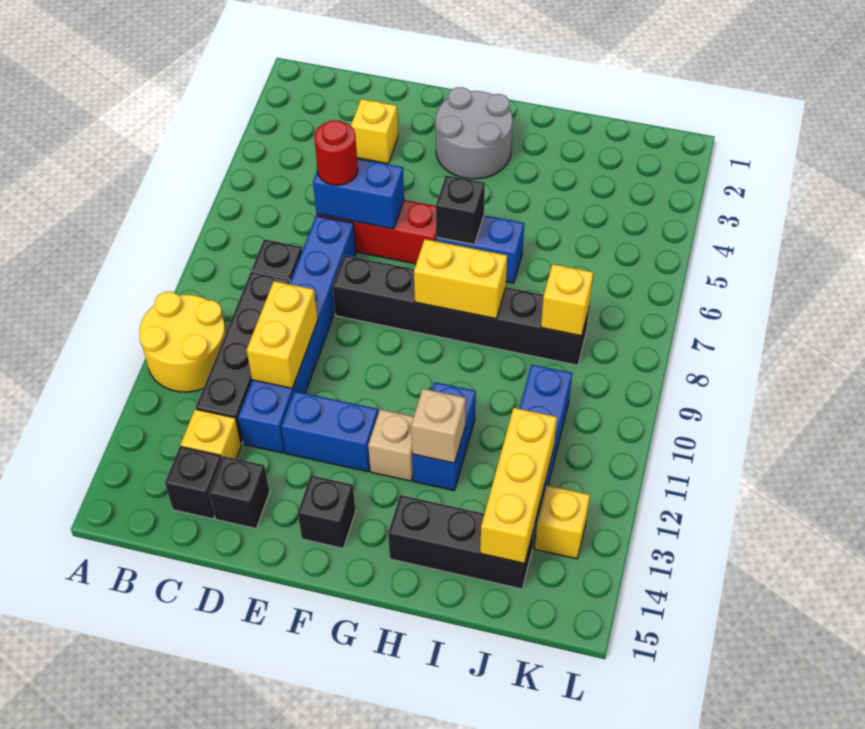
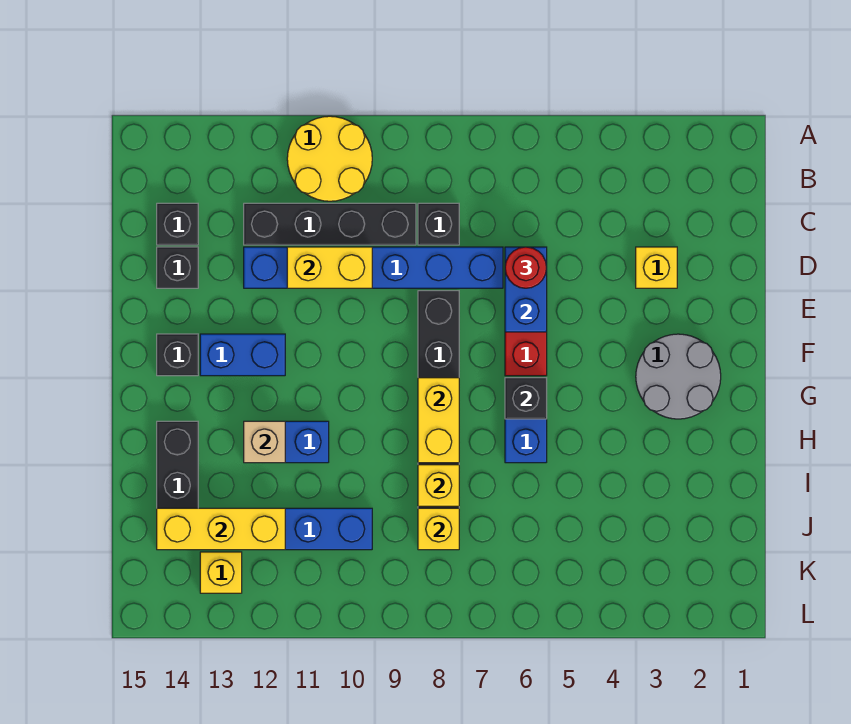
yellow 1x1 brick [181,409,241,459] -> yellow 1x1 brick moved to [418,465,459,506]
blue 1x2 brick [281,391,378,472] -> blue 1x2 brick turned to [200,334,285,376]
tan 1x1 brick [368,409,414,481] -> none

